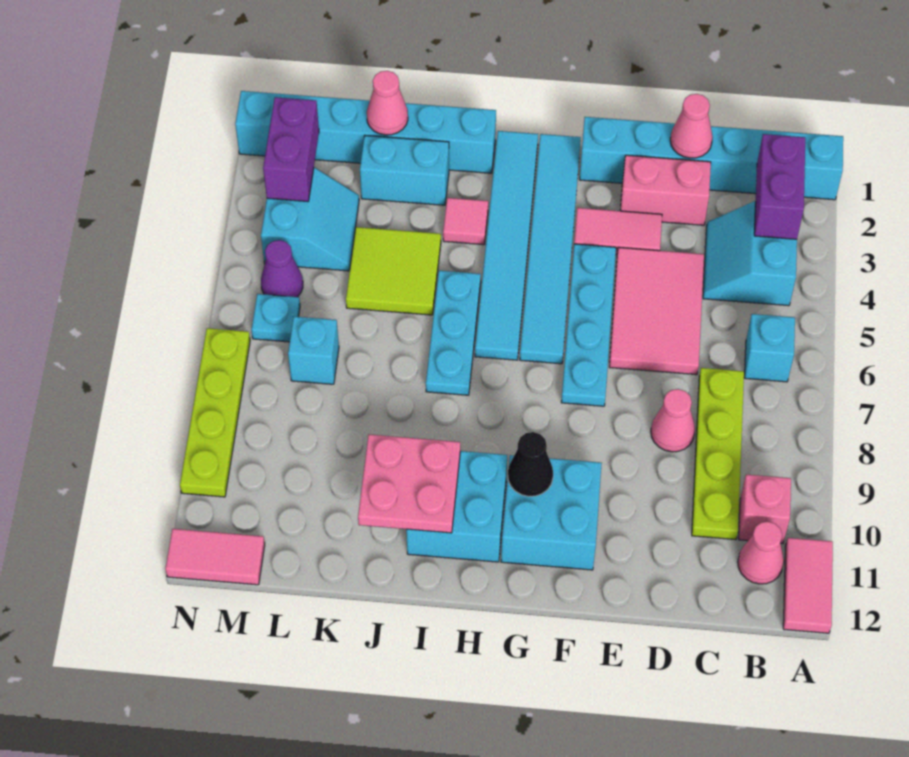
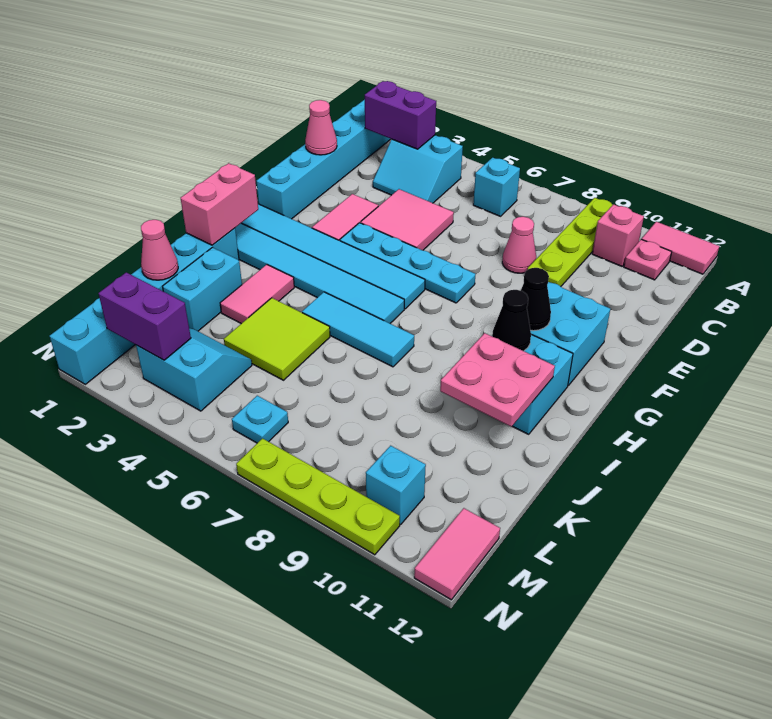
pink 1x1 cone [738,522,784,584] -> pink 1x1 plate [624,239,672,280]
lime 1x4 plate [692,368,744,540] -> lime 1x4 plate turned to [528,198,612,286]
pink 1x2 brick [620,155,711,225] -> pink 1x2 brick moved to [181,163,258,245]
pink 2x3 tile [609,247,704,375] -> pink 2x2 tile [361,189,454,250]
none -> black 1x1 cone [492,290,531,351]
pink 1x1 tile [443,198,488,245] -> pink 1x2 tile [220,265,294,324]
cyan 1x3 plate [426,271,481,395] -> cyan 1x3 tile [302,292,414,367]
cyan 1x1 brick [288,317,339,384] -> cyan 1x1 brick moved to [366,446,426,524]
purple 1x1 cone [261,240,303,297] -> none

